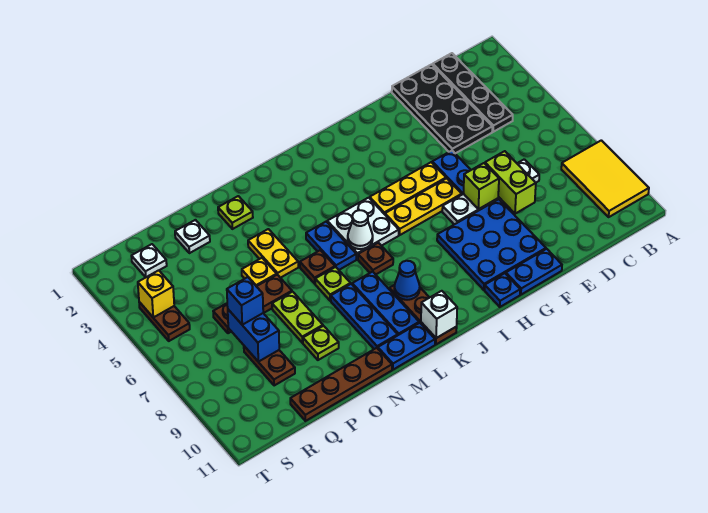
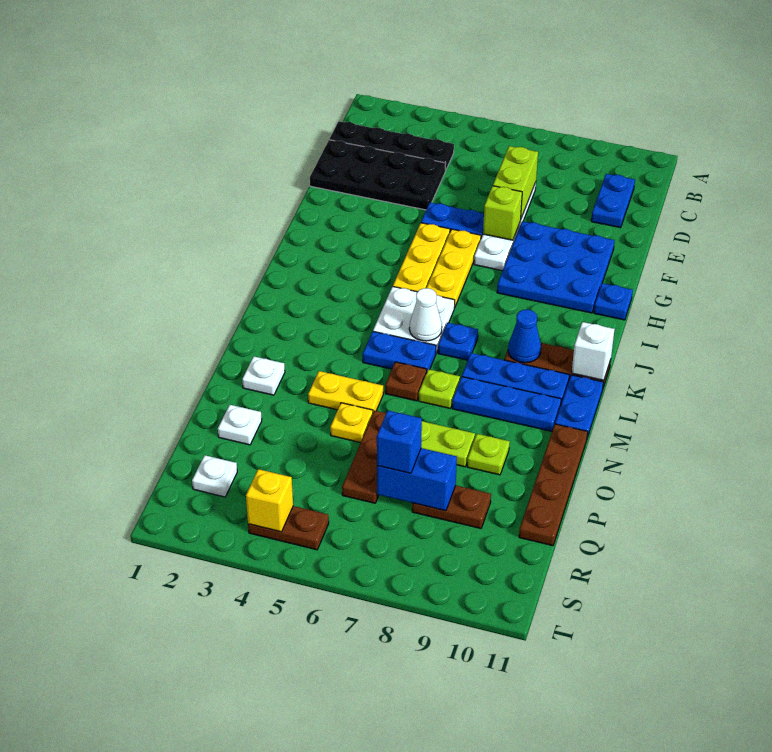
yellow 2x3 tile [561,140,649,217] -> none
lime 1x2 brick [485,151,536,214] -> lime 1x2 brick turned to [493,146,538,218]
blue 1x2 plate [506,249,562,295] -> blue 1x2 plate moved to [591,174,635,228]
brown 1x1 plate [358,243,393,275] -> blue 1x1 plate [438,323,478,360]
lime 1x1 plate [218,196,253,229] -> white 1x1 plate [242,357,285,395]

